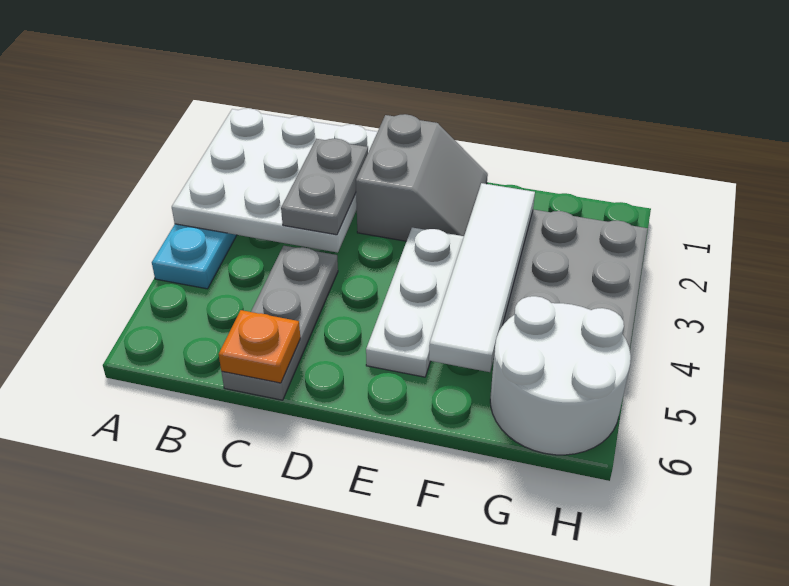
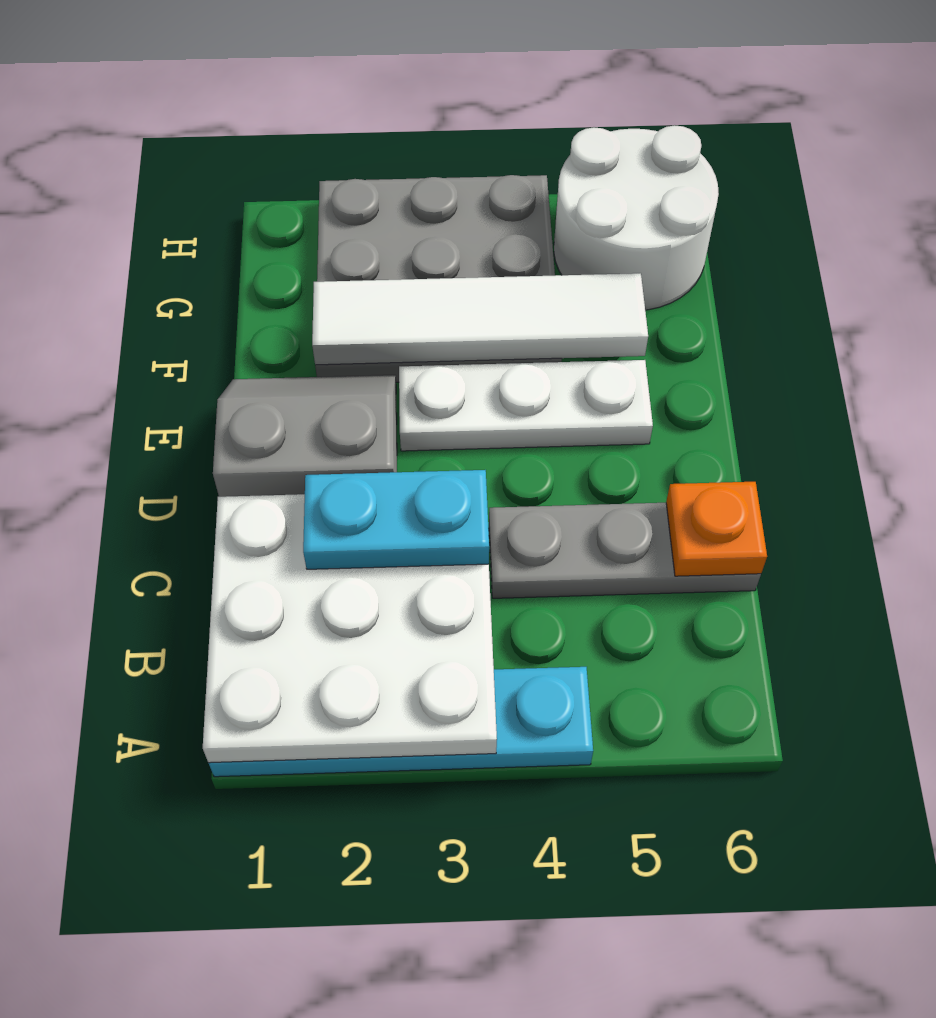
grey 1x2 plate [281,139,368,235] -> cyan 1x2 plate [303,470,489,569]

